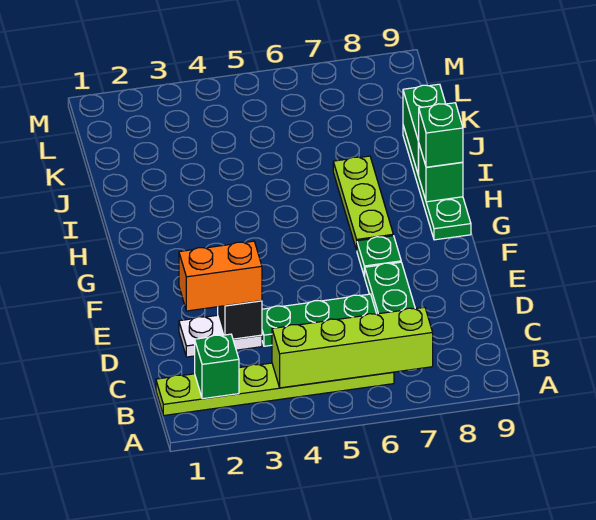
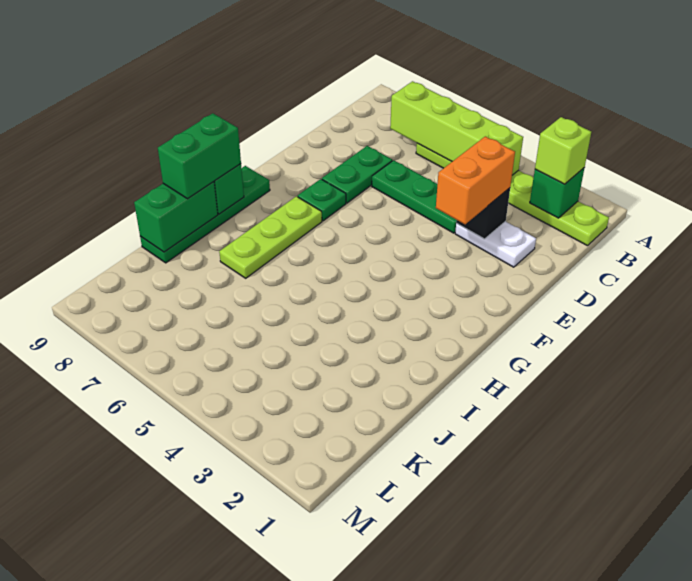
none -> lime 1x1 brick [535,117,591,184]
orange 1x2 brick [179,241,262,311] -> orange 1x2 brick turned to [436,136,515,224]
green 1x1 brick [419,103,463,167] -> green 1x2 brick [158,113,241,199]

